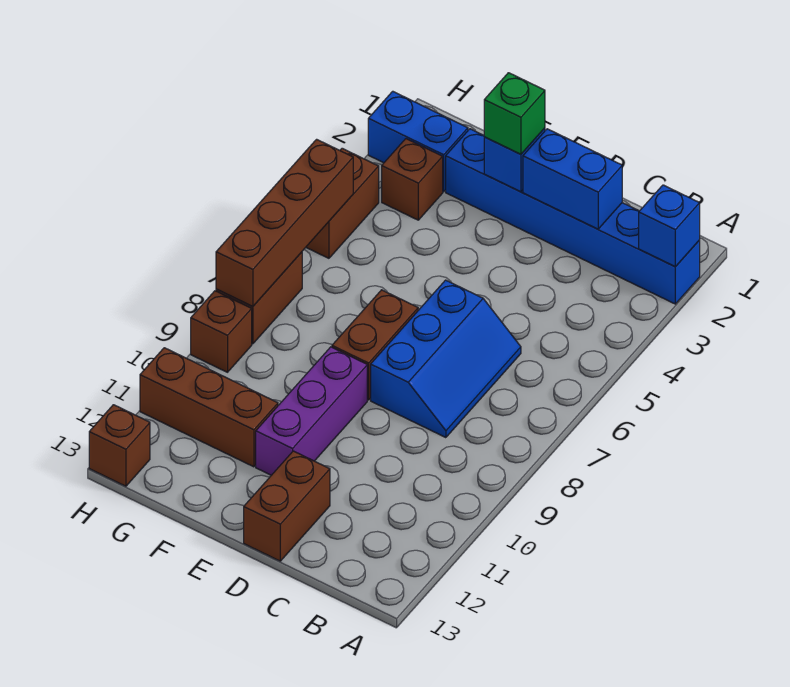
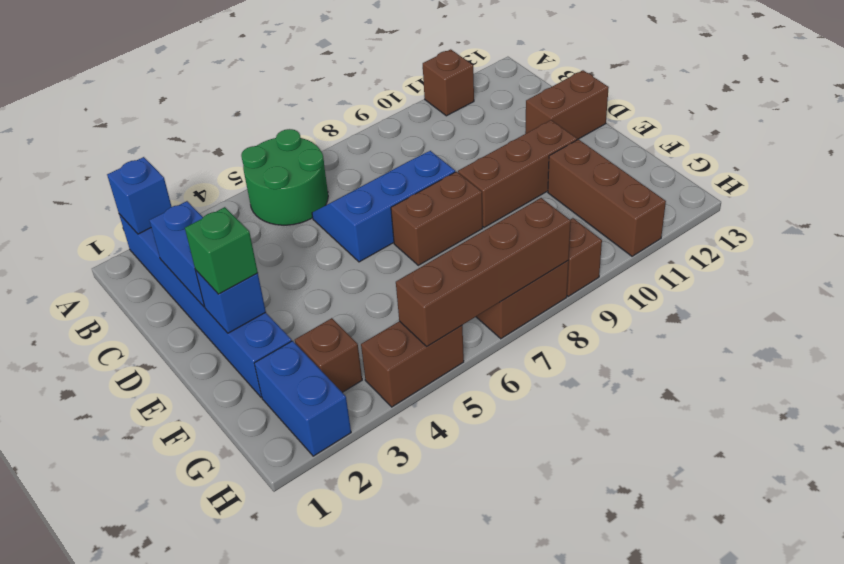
none -> green 2x2 round brick [241,129,328,225]
purple 1x3 brick [256,347,367,475] -> brown 1x3 brick [458,120,577,228]
brown 1x1 brick [89,405,150,486] -> brown 1x1 brick moved to [423,49,474,116]

